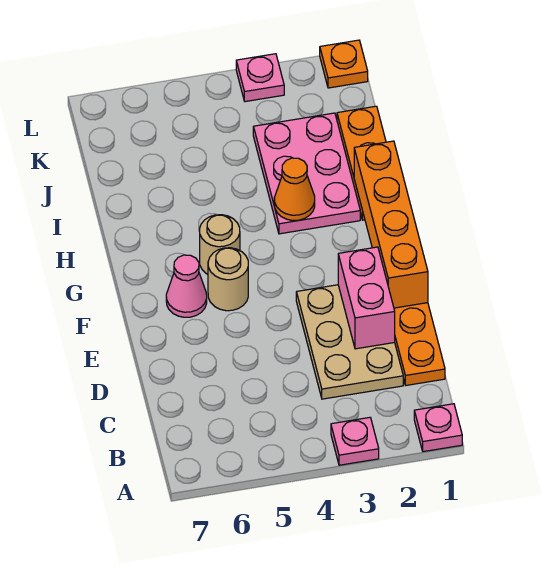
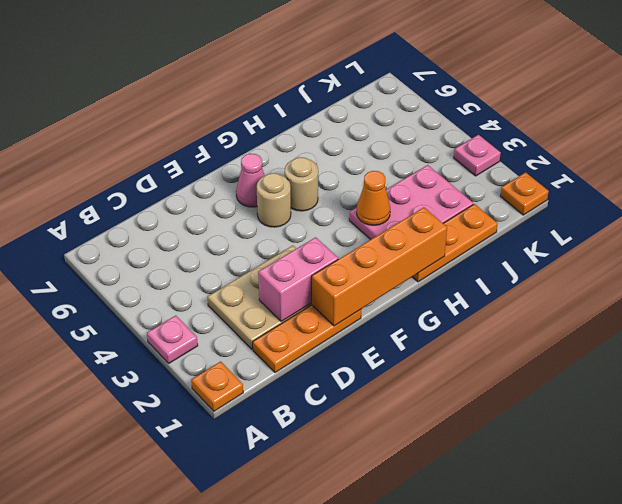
pink 1x1 plate [414,404,462,452] -> orange 1x1 plate [191,361,243,411]

